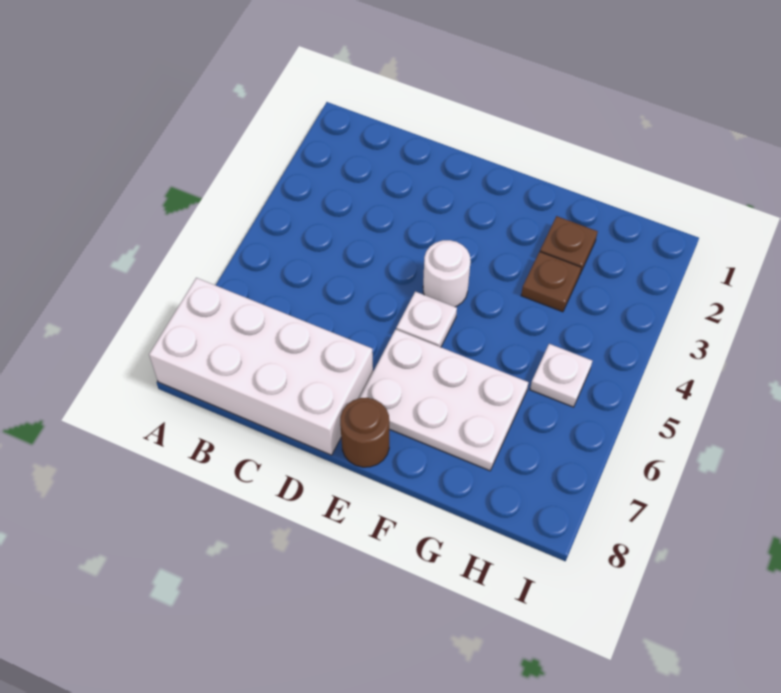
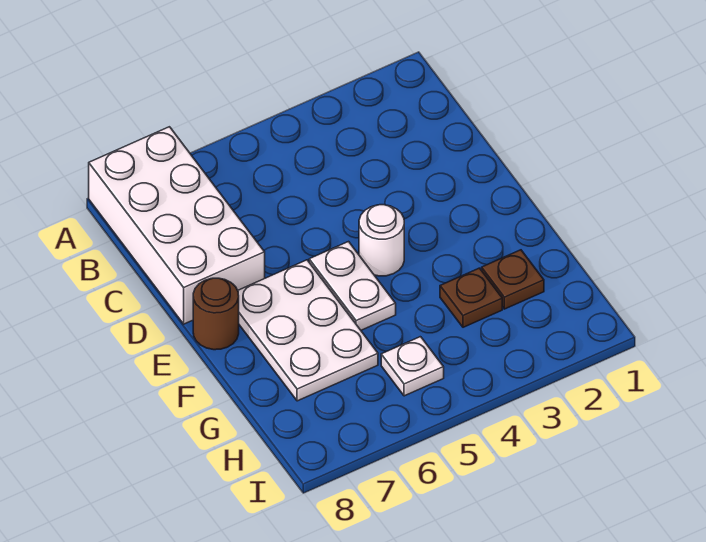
white 1x1 plate [396,291,457,347] -> white 1x2 plate [309,242,396,330]

